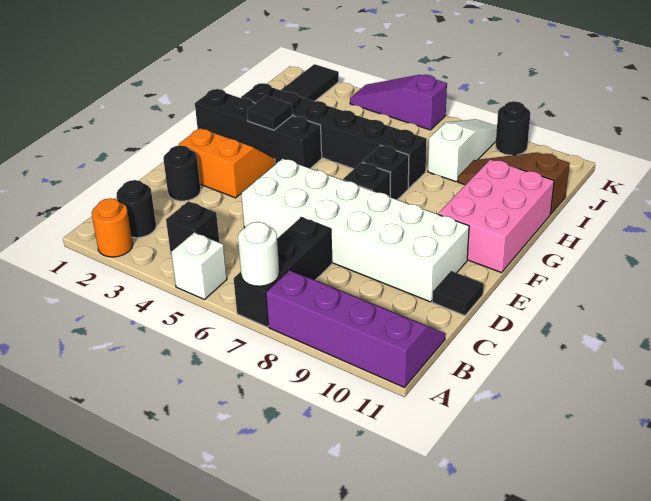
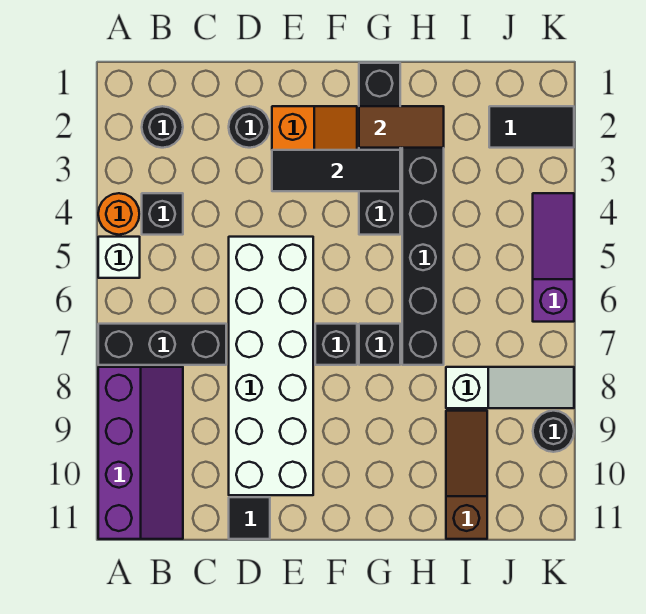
orange 1x1 round brick [92,198,133,257] -> orange 1x1 round brick moved to [98,193,139,235]
white 1x1 round brick [238,222,279,286] -> none
pink 2x3 brick [438,159,554,273] -> none
none -> brown 1x2 tile [359,106,444,148]
black 1x1 tile [247,96,293,130] -> black 1x3 tile [272,150,400,191]

